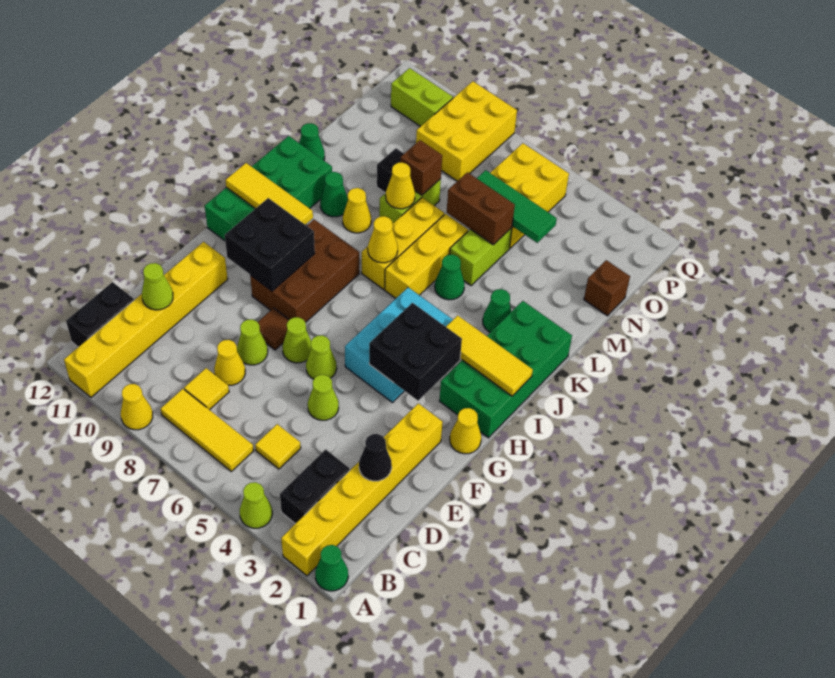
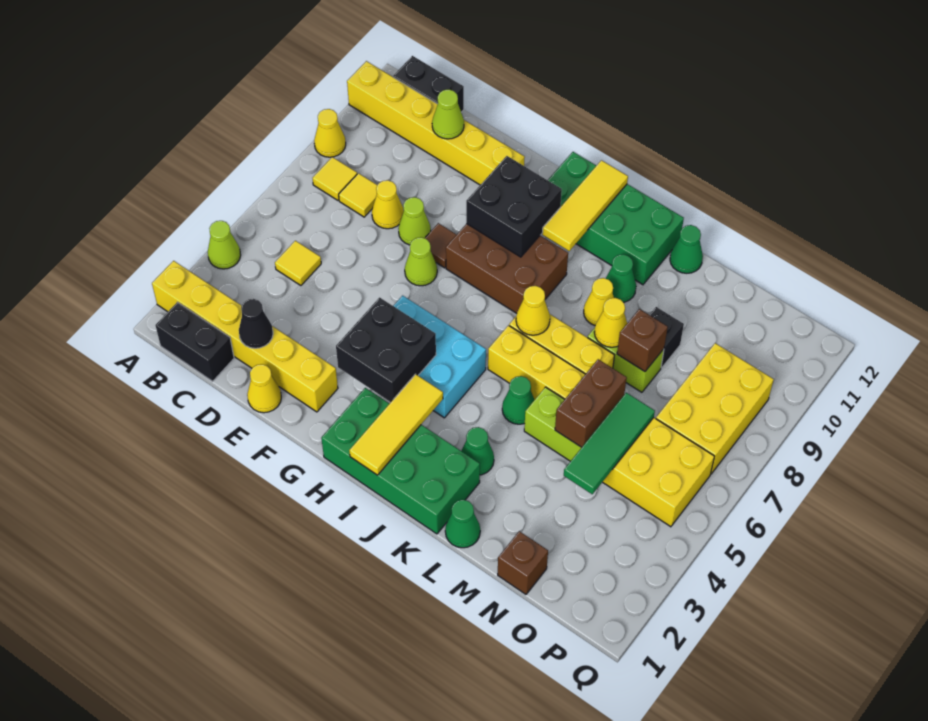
green 1x1 cone [315,545,348,591] -> green 1x1 cone moved to [445,500,480,548]
black 1x2 brick [280,449,350,524] -> black 1x2 brick moved to [155,302,234,381]
yellow 1x3 tile [160,389,254,471] -> yellow 1x1 tile [313,157,357,200]
lime 1x1 cone [308,375,339,420] -> none
lime 1x1 cone [306,335,337,379] -> none
yellow 1x1 cone [450,408,481,454] -> yellow 1x1 cone moved to [247,364,281,413]
yellow 2x3 brick [416,81,517,181] -> yellow 2x3 brick turned to [656,343,774,474]
lime 1x2 brick [391,68,453,127] -> none

